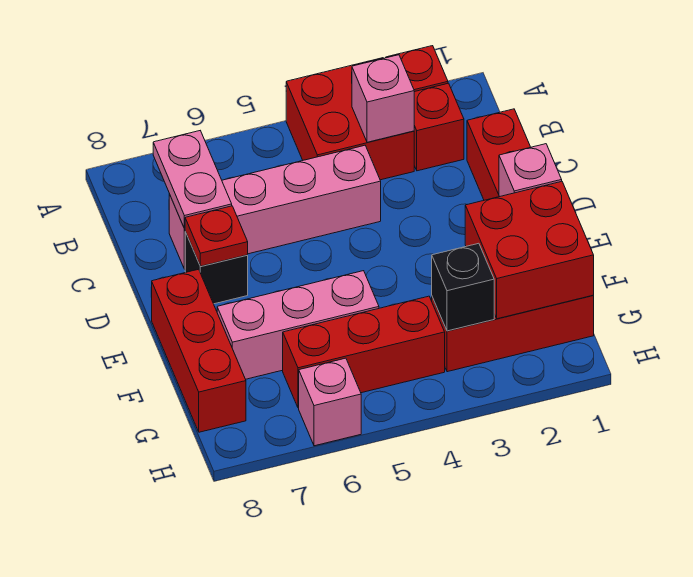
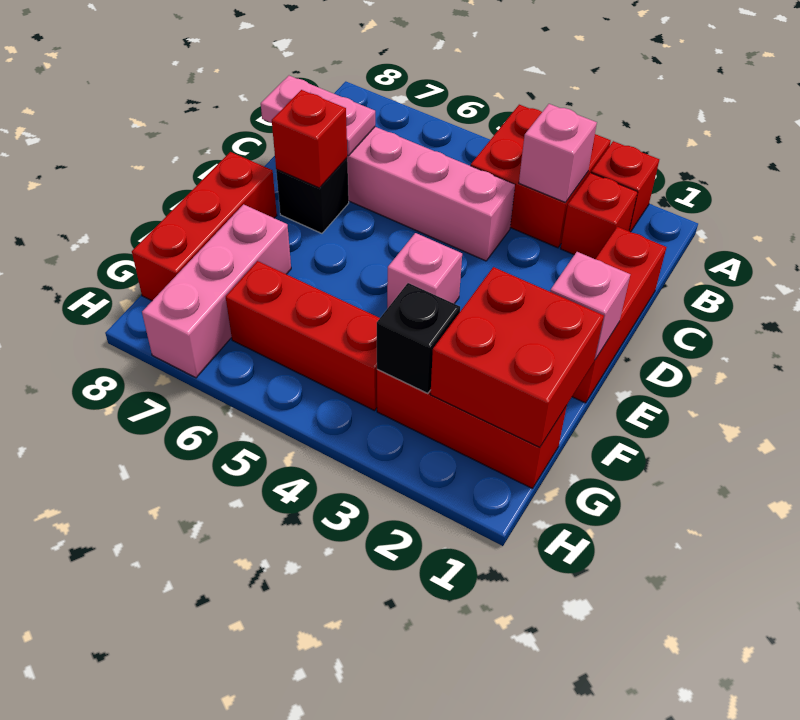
pink 1x2 plate [153,131,232,229] -> pink 1x2 plate turned to [261,76,375,156]
red 1x1 plate [185,206,248,266] -> red 1x1 brick [272,90,347,188]
pink 1x3 brick [217,271,379,379] -> pink 1x3 brick turned to [142,204,291,378]
pink 1x1 brick [299,358,361,446] -> pink 1x1 brick moved to [387,233,462,309]

